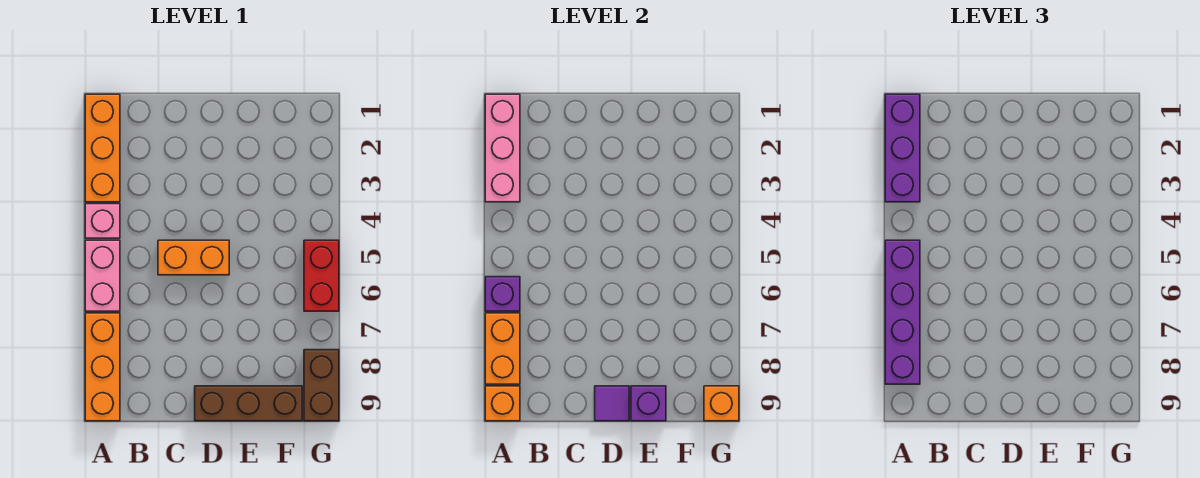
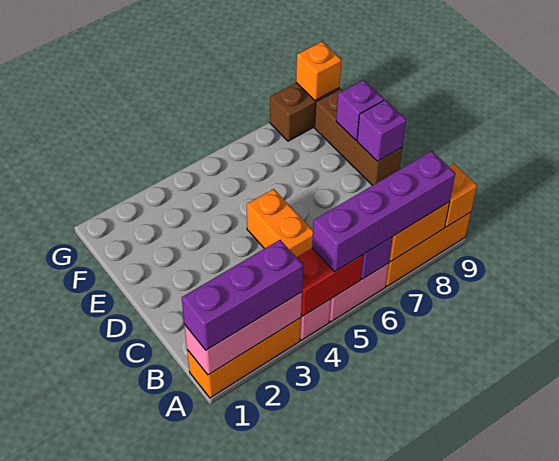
purple 1x1 tile [595,386,629,421] -> purple 1x1 brick [357,100,406,161]
red 1x2 brick [304,240,339,311] -> red 1x2 brick moved to [297,248,363,316]

